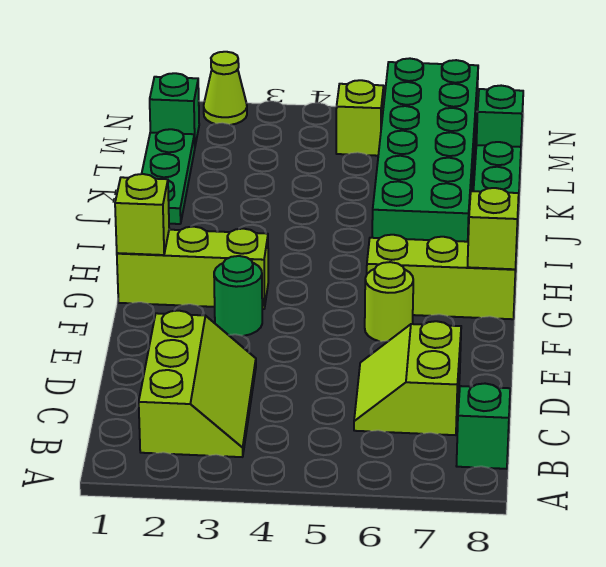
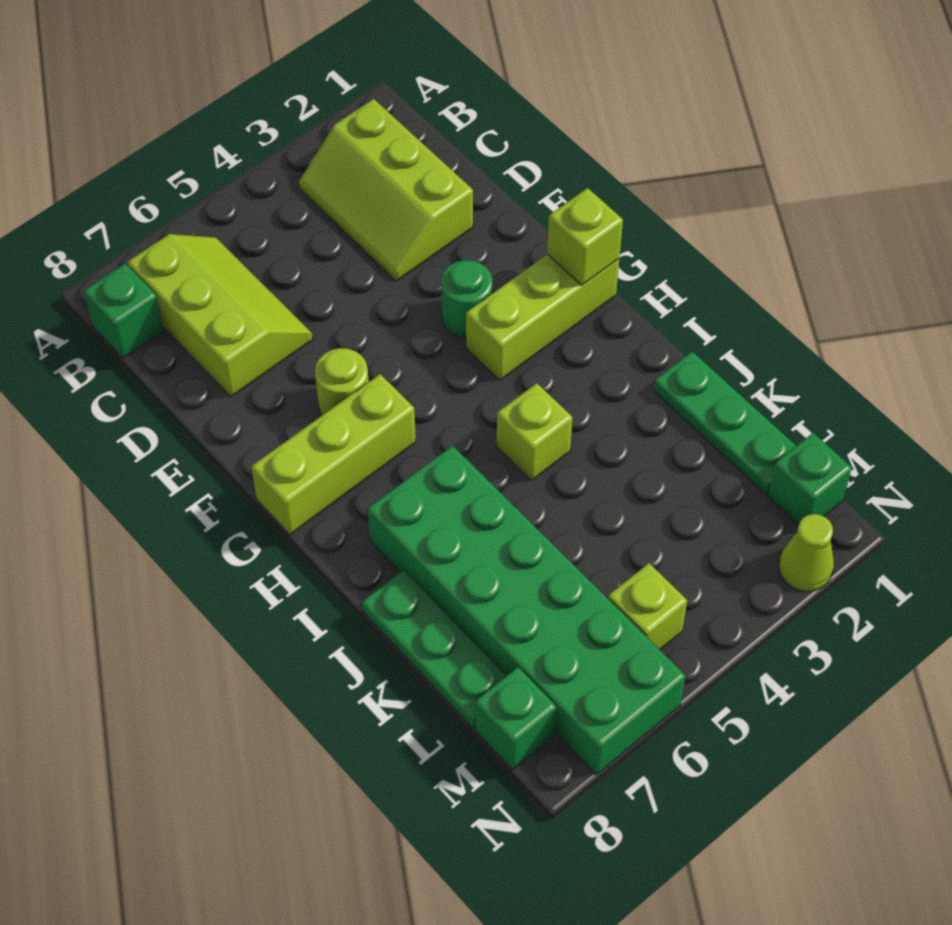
lime 2x2 slope [354,321,461,435] -> lime 2x3 slope [127,234,313,397]
lime 1x1 brick [468,188,519,269] -> lime 1x1 brick moved to [497,383,572,481]

